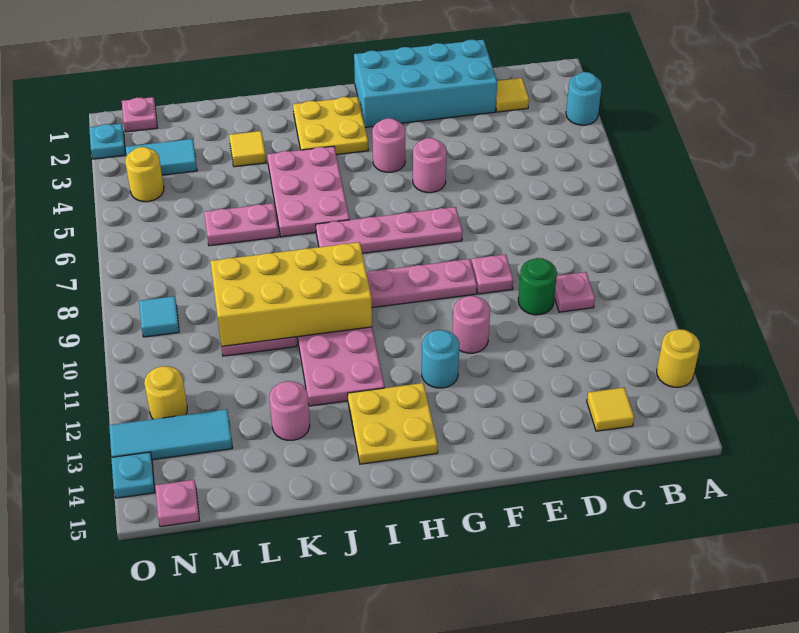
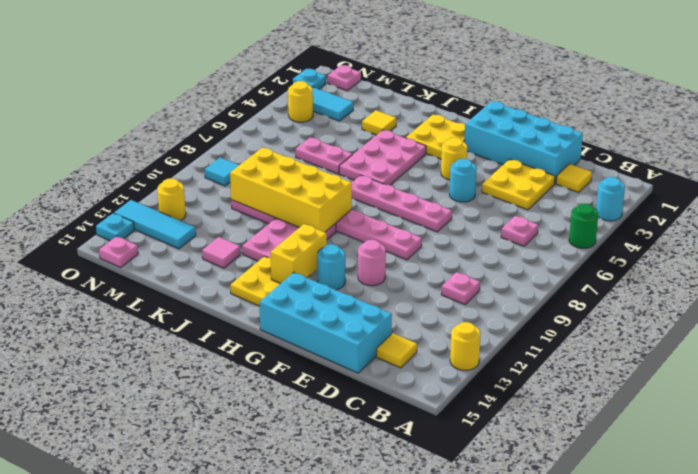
none -> yellow 2x2 plate [482,159,555,210]
green 1x1 round brick [518,258,557,315] -> green 1x1 round brick moved to [569,204,598,248]
none -> cyan 2x4 brick [259,272,392,373]
pink 1x1 plate [471,254,513,294] -> pink 1x1 plate moved to [501,216,538,246]
pink 1x1 round brick [413,138,447,193] -> cyan 1x1 round brick [449,159,477,202]
pink 1x1 round brick [372,118,405,172] -> yellow 1x1 round brick [441,137,467,180]
none -> yellow 1x2 brick [271,224,327,284]
pink 1x1 round brick [269,381,310,440] -> pink 1x1 tile [202,237,241,268]

